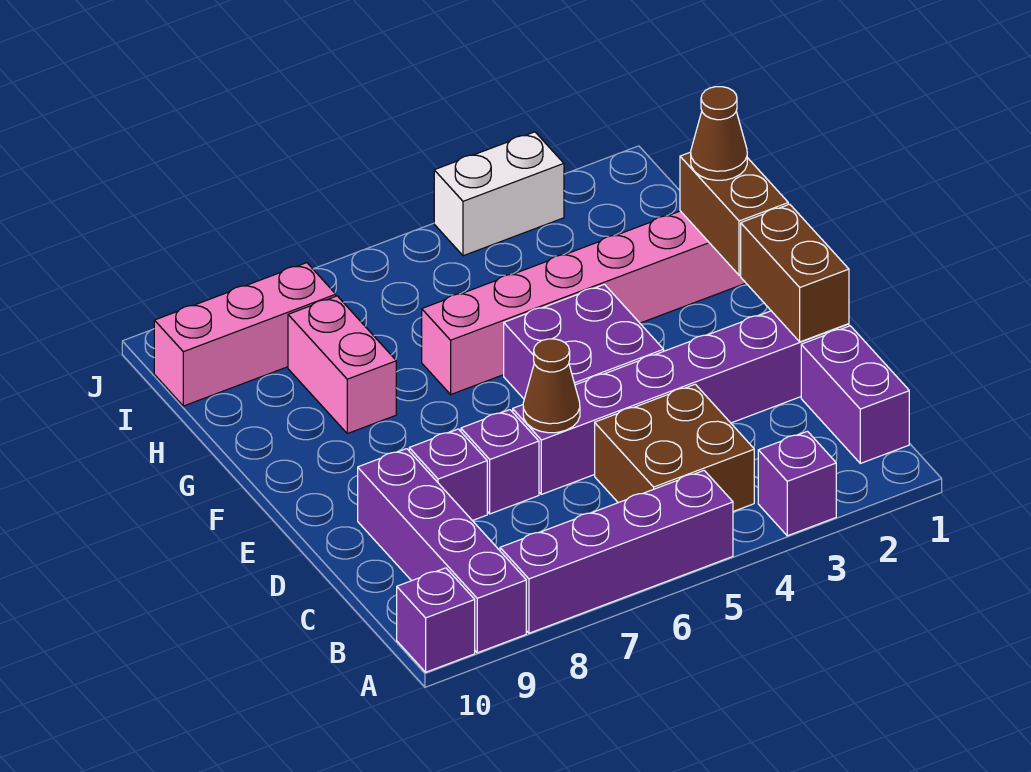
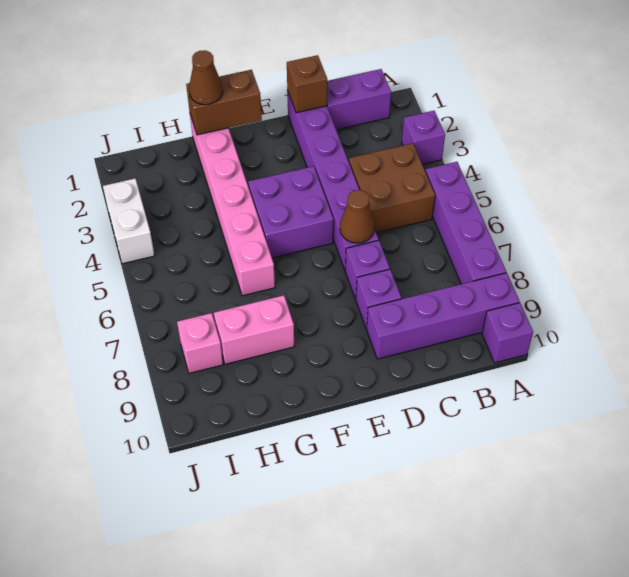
brown 1x2 brick [741,204,849,342] -> brown 1x1 brick [287,55,327,113]
pink 1x3 brick [154,263,336,406] -> pink 1x1 brick [177,313,223,373]

